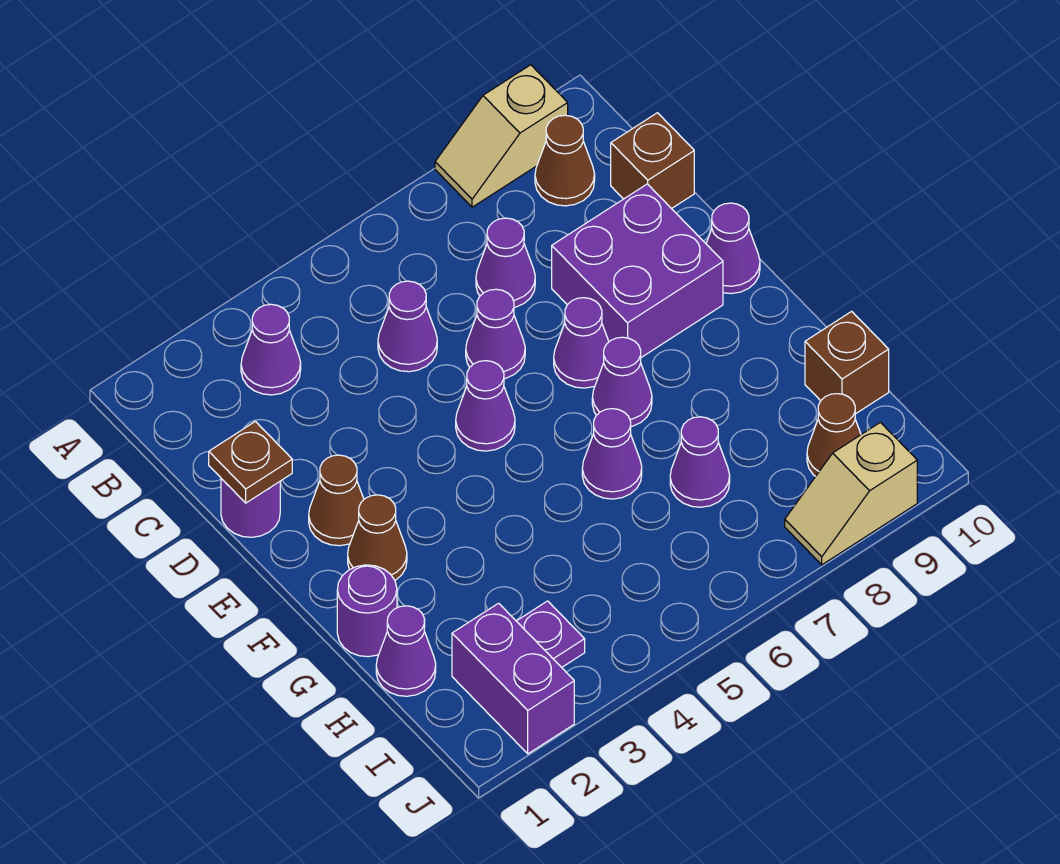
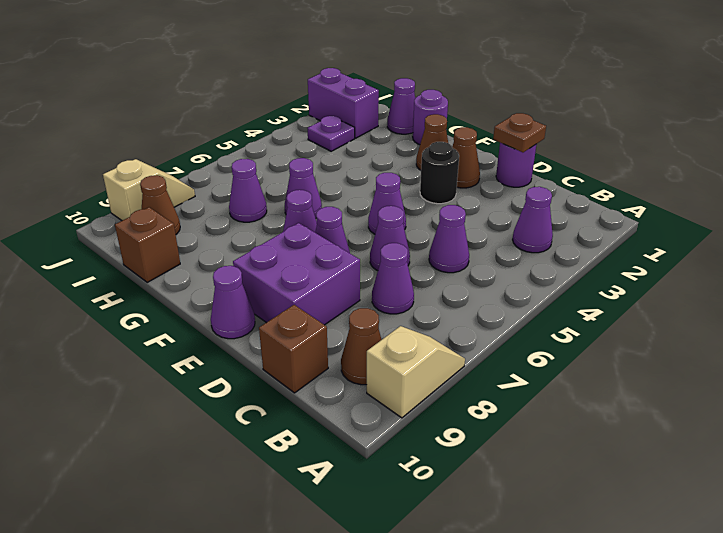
none -> black 1x1 round brick [420,142,459,204]

